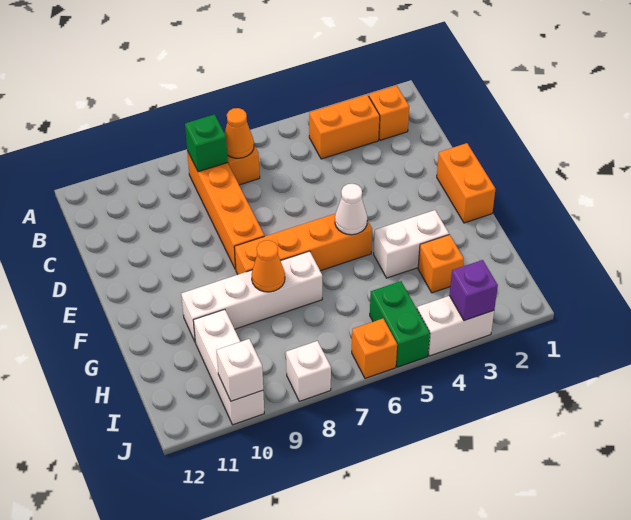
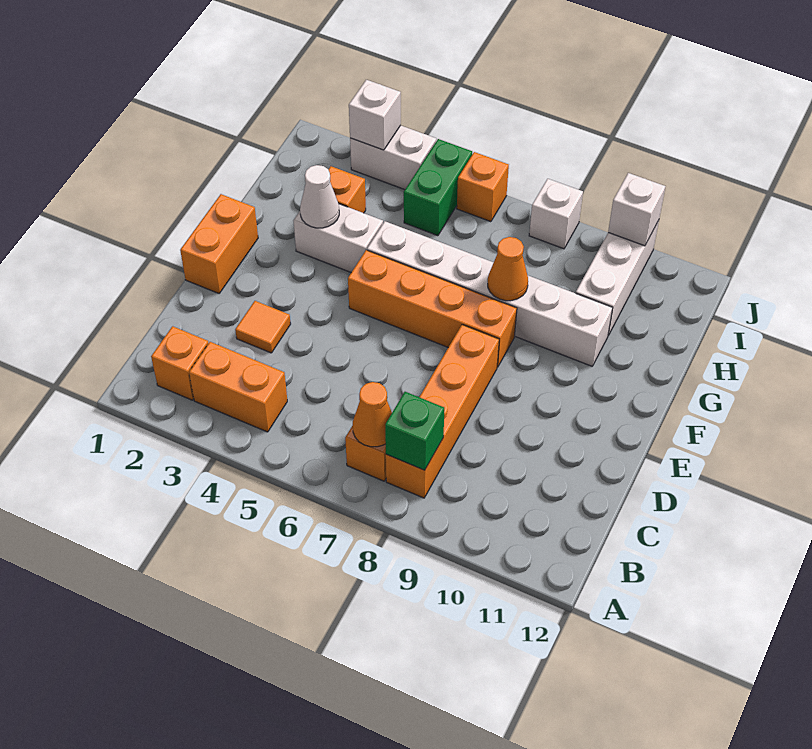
none -> orange 1x1 tile [235,301,291,353]
white 1x1 cone [335,184,367,235] -> white 1x1 cone moved to [300,165,339,228]
white 1x4 brick [181,251,322,341] -> white 1x6 brick [367,221,613,366]
purple 1x1 brick [449,260,498,321] -> white 1x1 brick [349,80,401,150]

